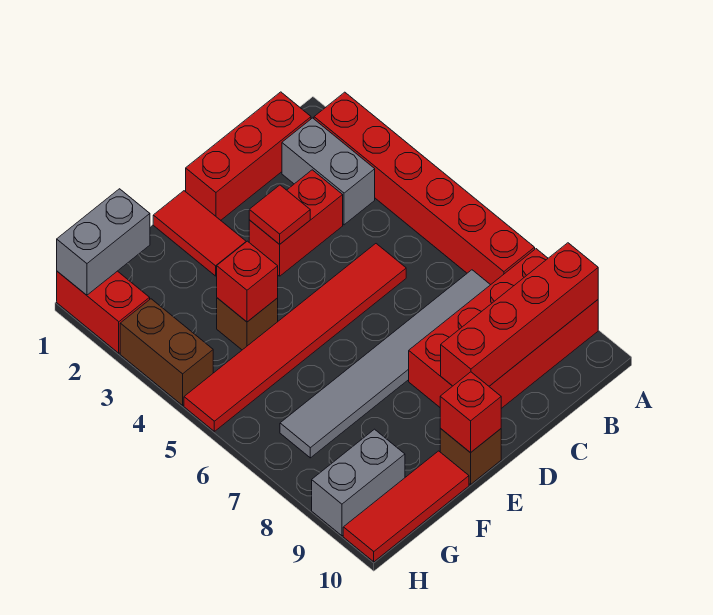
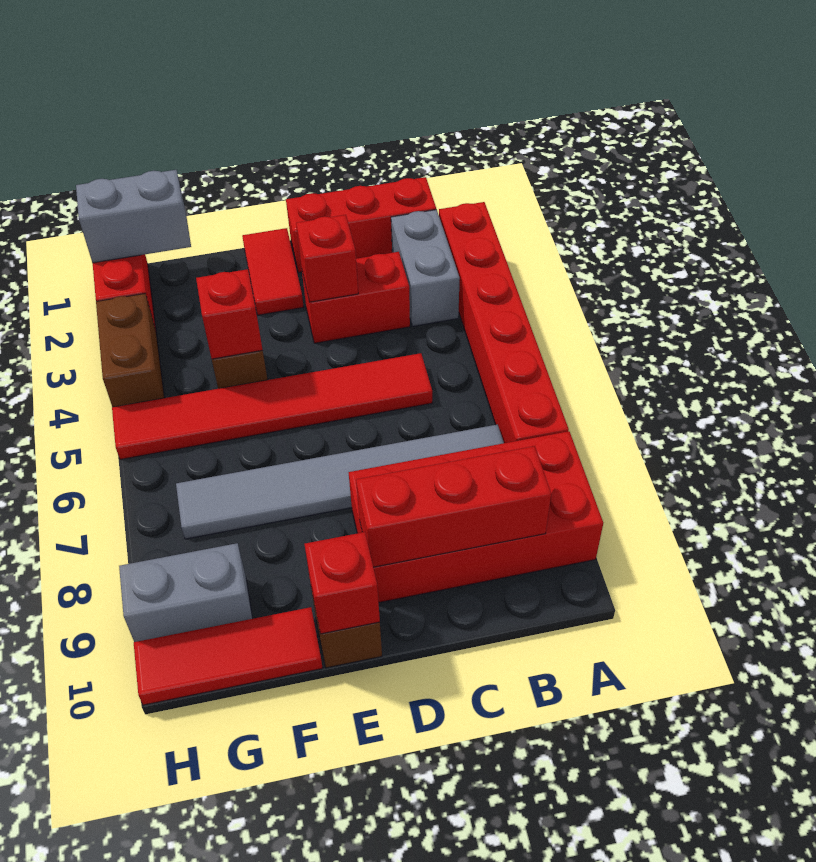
red 1x4 brick [441,243,598,386] -> red 1x3 brick [356,446,551,567]
red 1x1 tile [249,185,310,244] -> red 1x1 brick [296,215,358,302]

